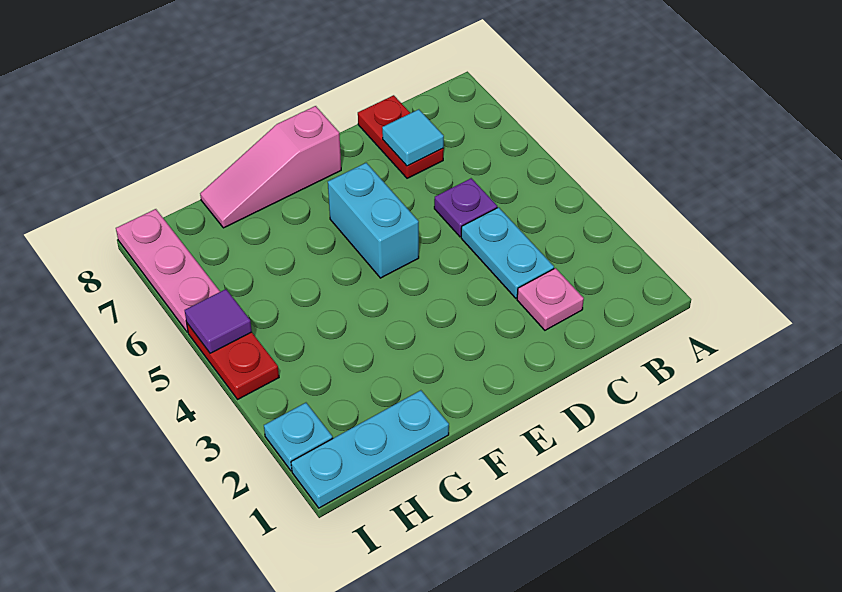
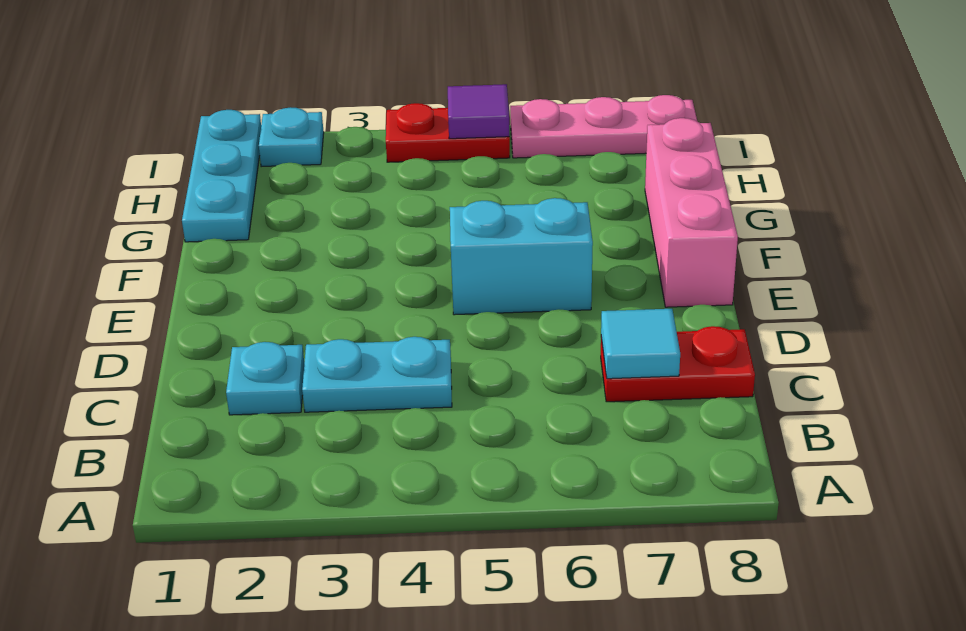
pink 1x1 plate [517,268,584,330] -> cyan 1x1 plate [226,342,304,415]
purple 1x1 plate [434,178,497,237] -> none
pink 1x3 slope [200,106,341,228] -> pink 1x3 brick [645,118,738,307]

